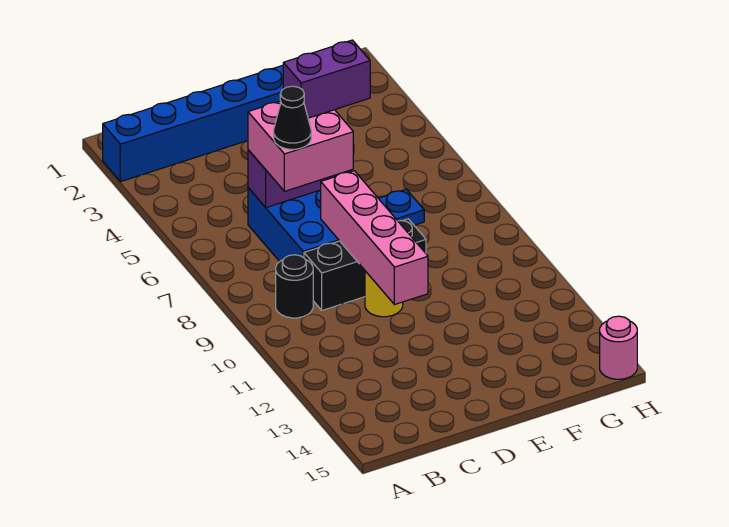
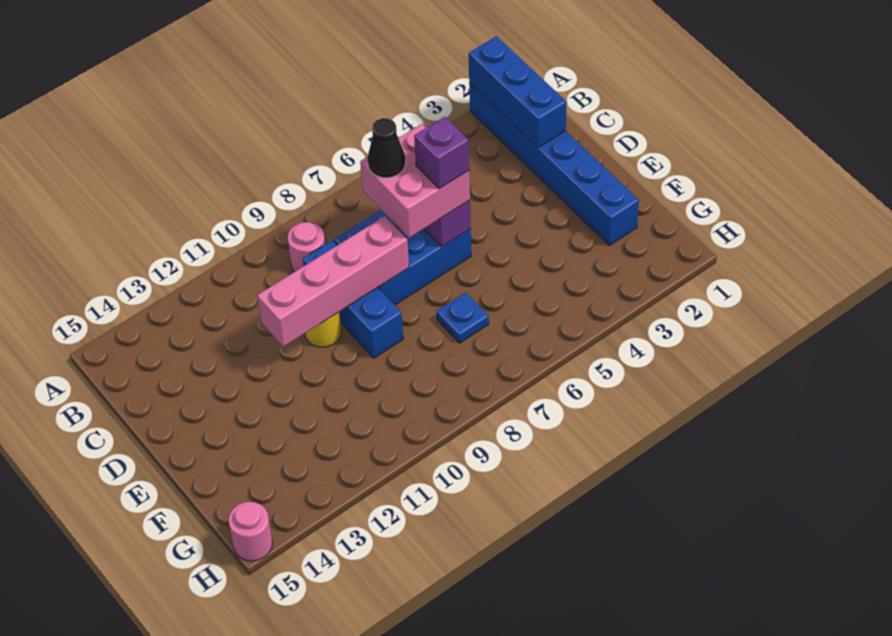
none -> blue 1x3 brick [469,36,567,148]
black 1x1 round brick [276,255,313,318] -> pink 1x1 round brick [288,222,325,272]
black 1x3 brick [304,219,426,310] -> blue 1x3 brick [303,240,403,358]
purple 1x2 brick [283,40,370,118] -> purple 1x1 brick [414,117,469,189]

